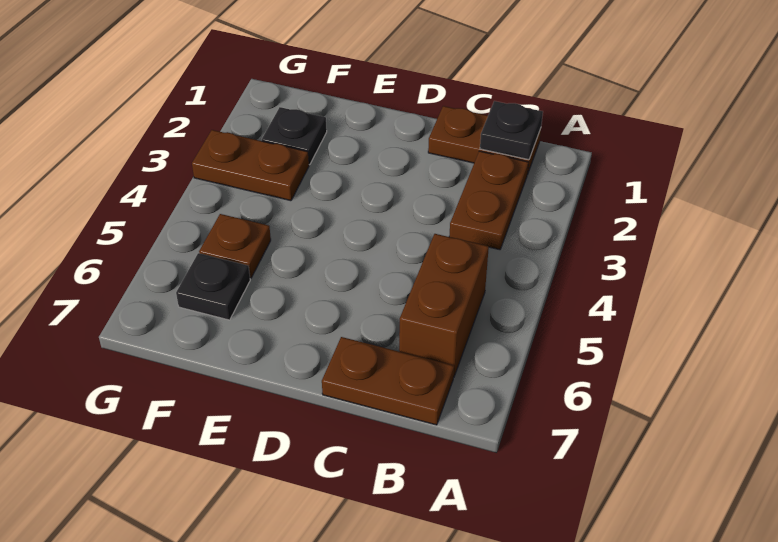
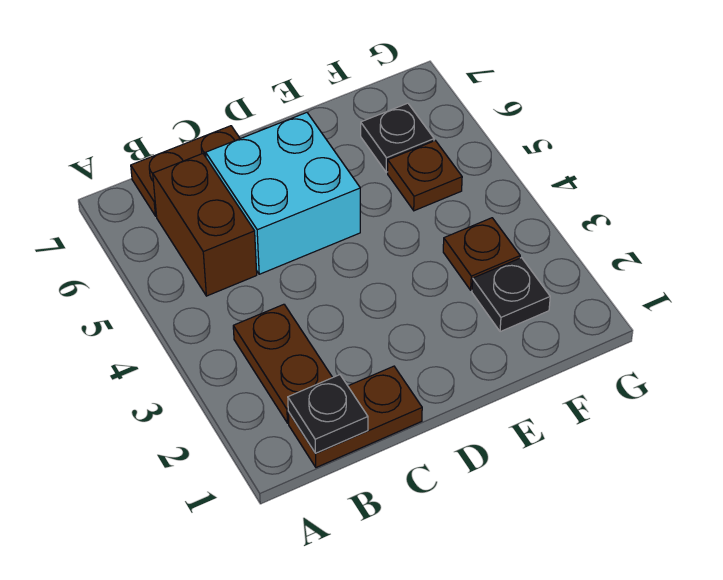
none -> cyan 2x2 brick [206,113,360,274]
brown 1x2 plate [192,130,309,201] -> brown 1x1 plate [443,218,520,290]

